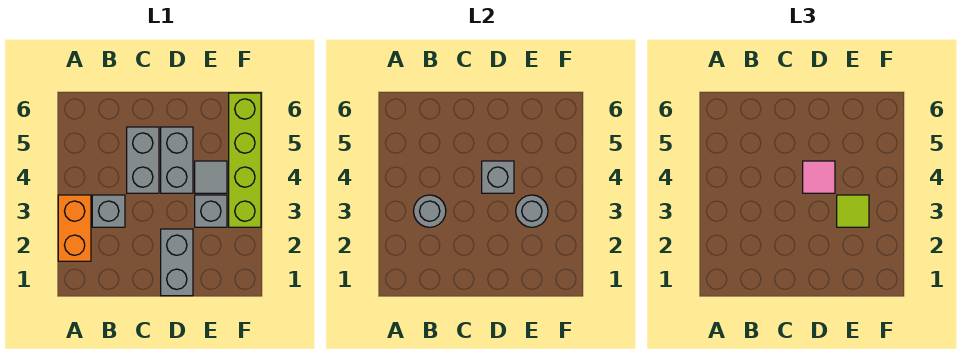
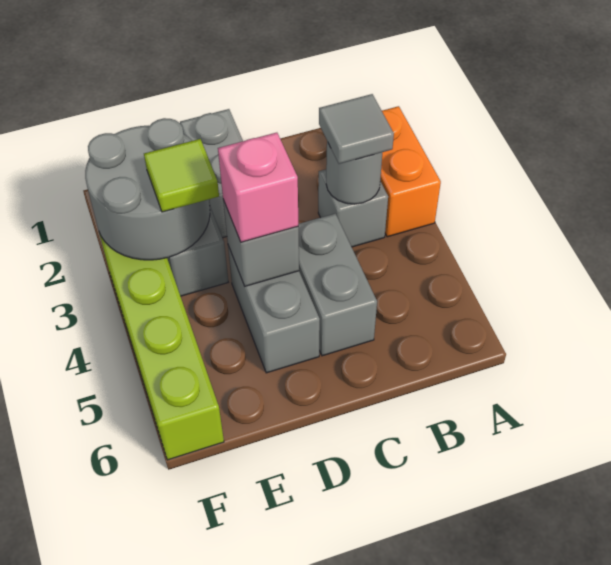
pink 1x1 tile [803,161,835,193] -> pink 1x1 brick [218,133,298,242]
grey 1x1 round brick [516,195,548,227] -> grey 2x2 round brick [85,118,210,260]
grey 1x1 tile [195,161,227,193] -> grey 1x1 tile moved to [319,94,394,164]

